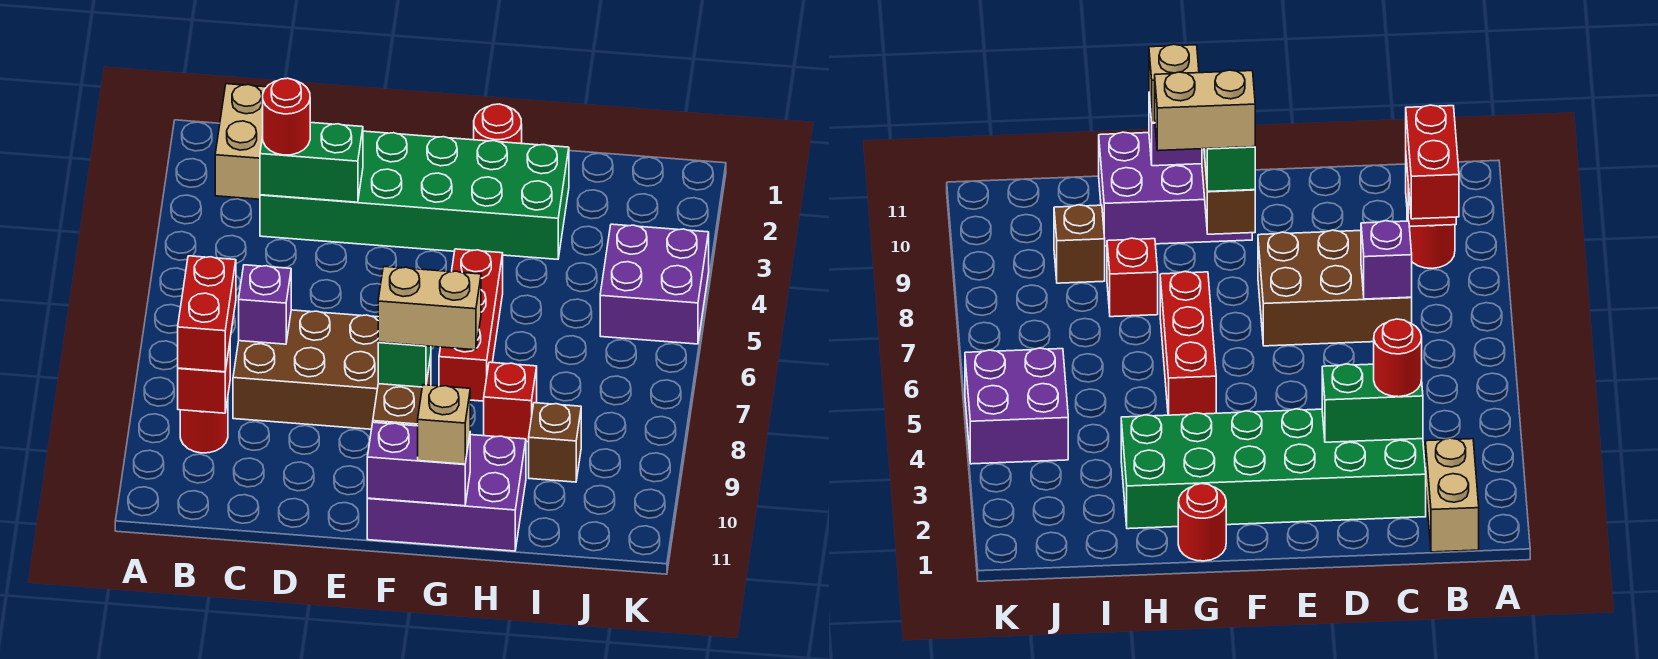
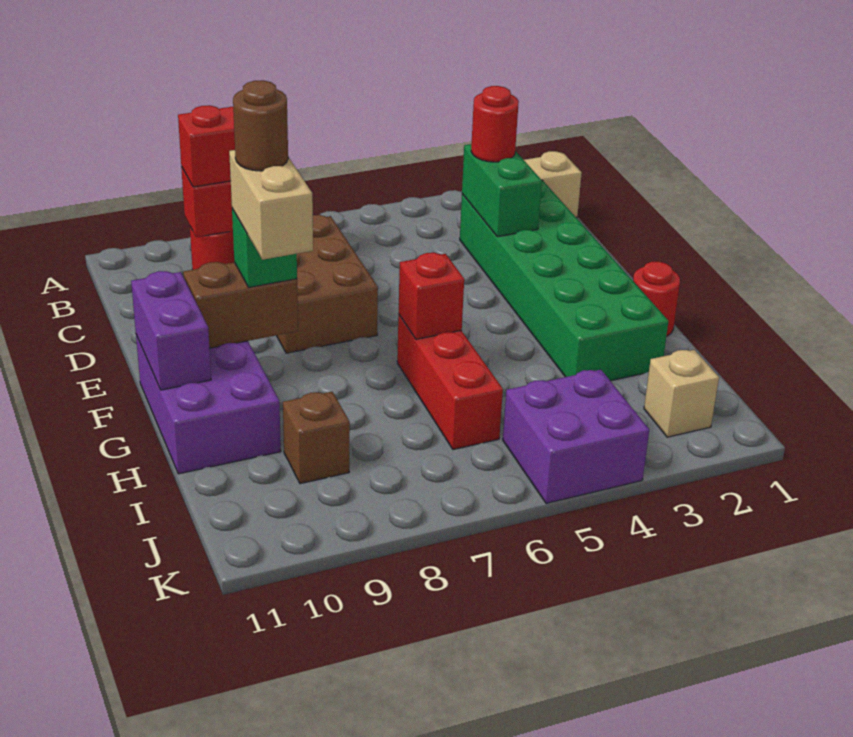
purple 1x1 brick [239,265,291,344] -> none
none -> brown 1x1 round brick [233,80,288,171]
red 1x3 brick [439,249,503,401] -> red 1x3 brick turned to [397,314,503,450]
tan 1x1 brick [418,385,470,464] -> tan 1x1 brick moved to [644,350,719,437]
red 1x1 brick [484,362,537,442] -> red 1x1 brick moved to [398,253,464,339]

